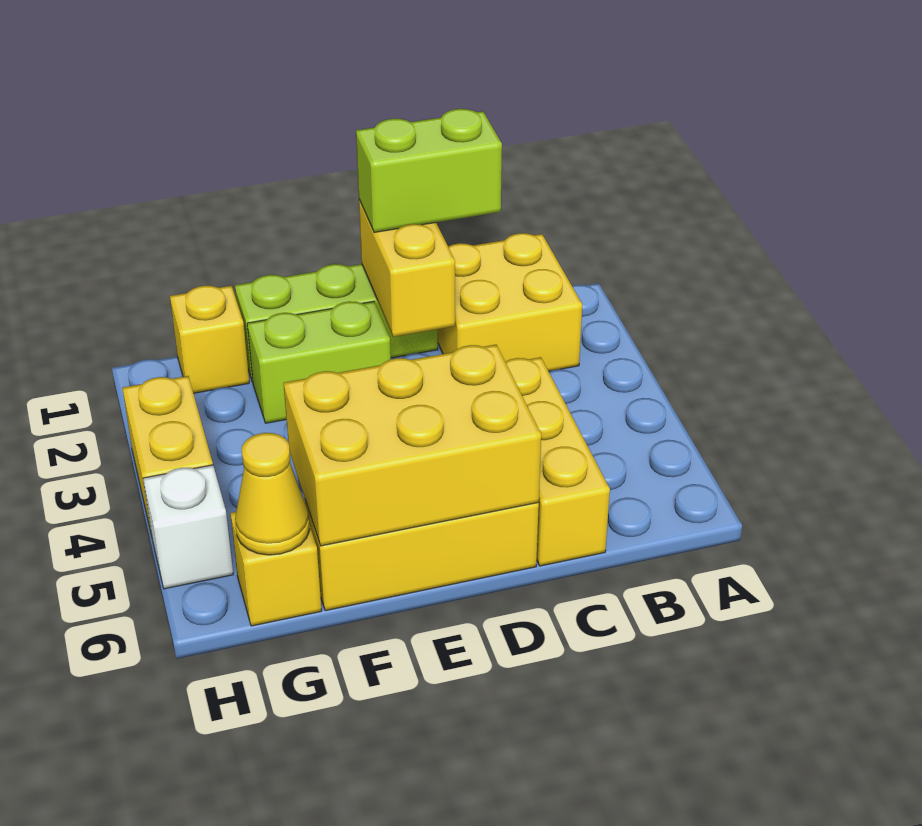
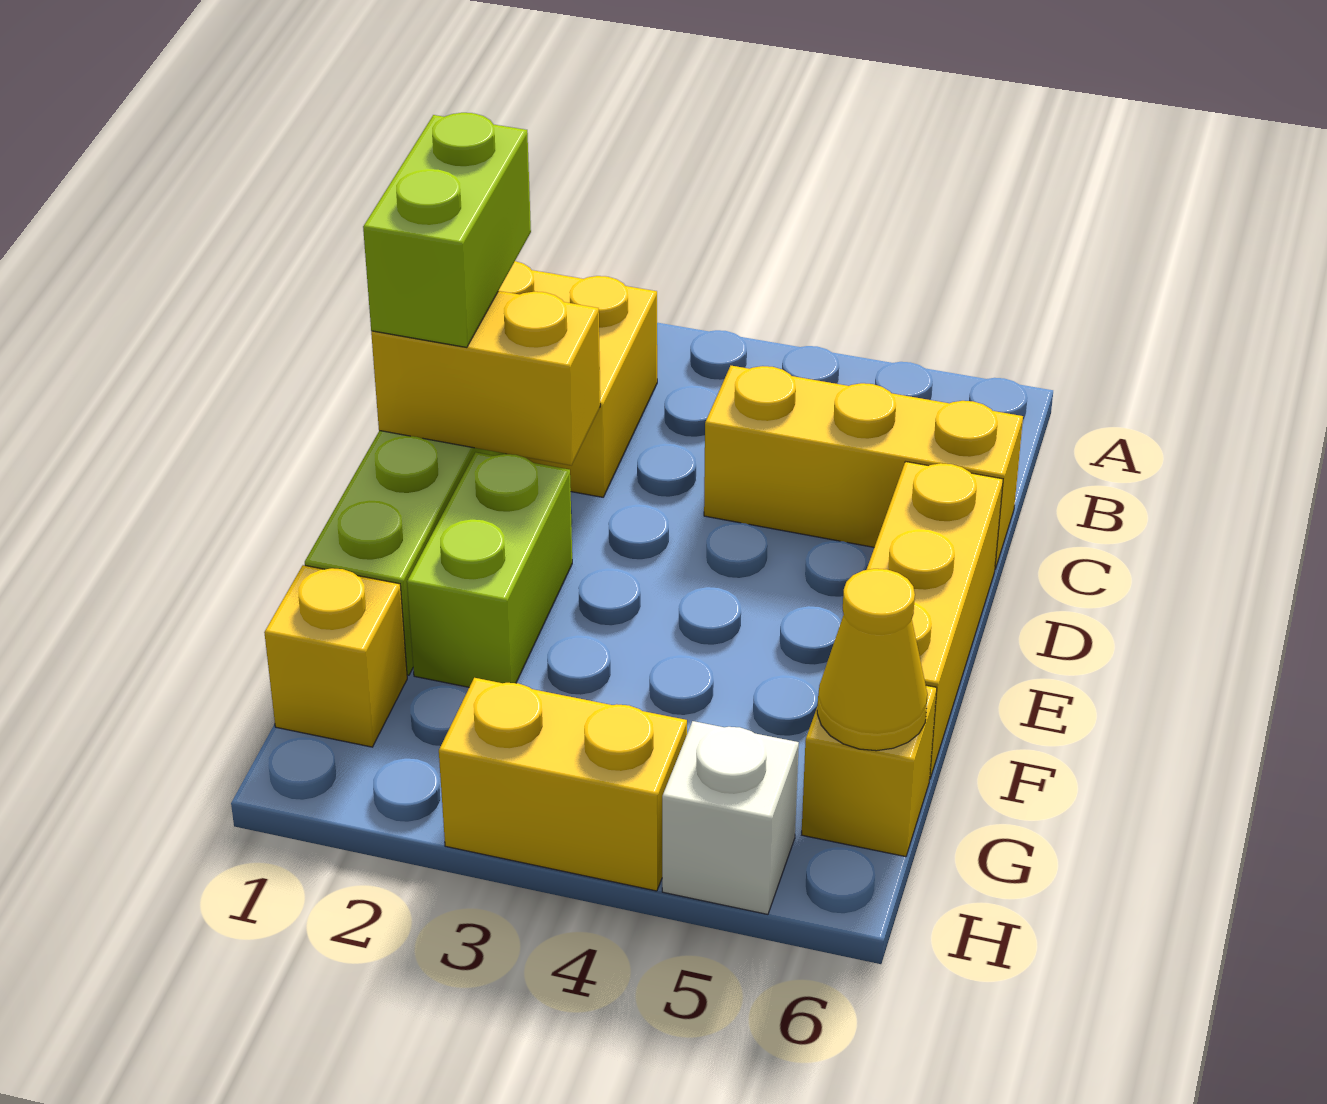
yellow 2x3 brick [284,345,541,546] -> none

